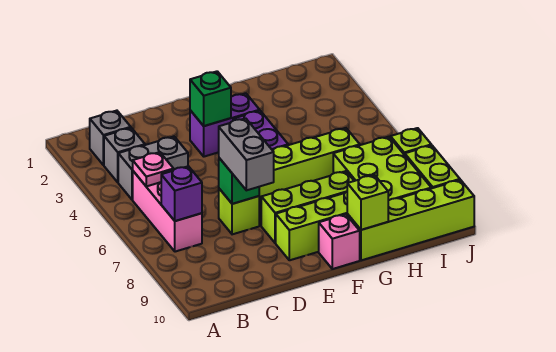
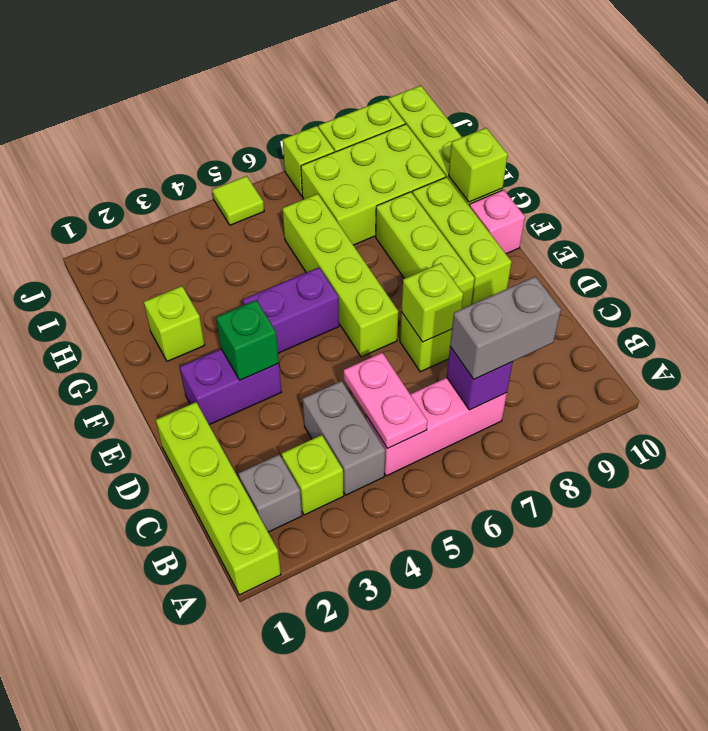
none -> lime 1x4 brick [156,402,281,595]
grey 1x1 brick [104,128,145,182] -> lime 1x1 brick [282,435,344,515]
pink 1x1 plate [133,152,174,186] -> pink 1x2 plate [344,353,428,449]
green 1x1 brick [219,158,259,204] -> lime 1x1 brick [401,263,463,342]
grey 1x2 brick [218,118,274,190] -> grey 1x2 brick moved to [450,276,561,379]
purple 1x2 brick [190,93,260,157] -> purple 1x2 brick turned to [180,349,281,425]
none -> lime 1x1 brick [144,286,204,361]
none -> lime 1x1 tile [212,176,264,225]

